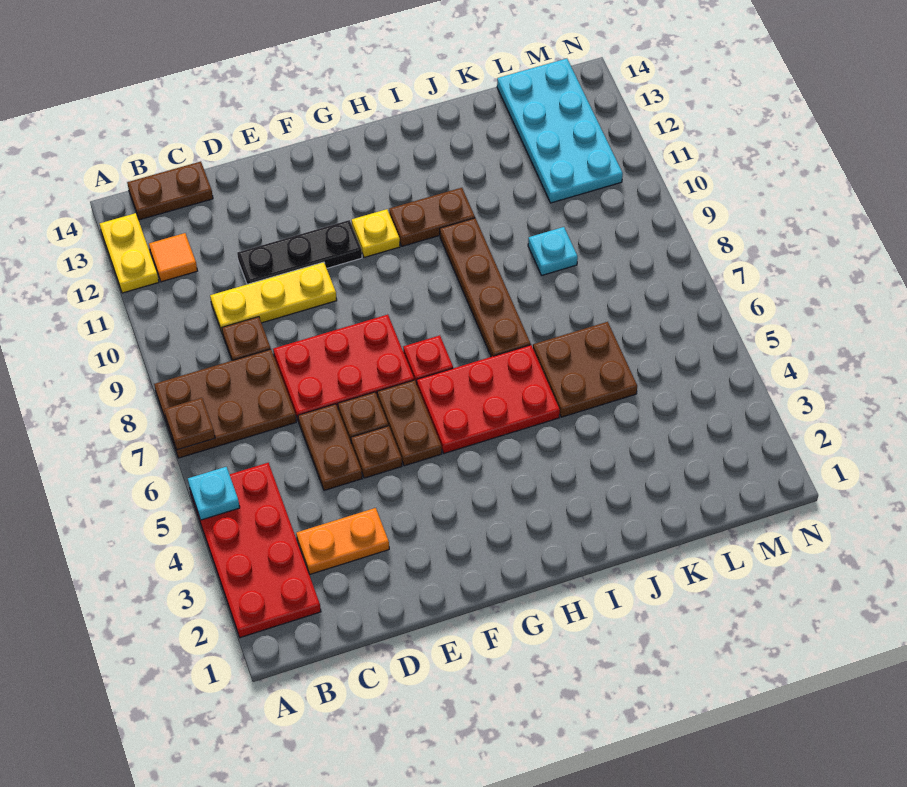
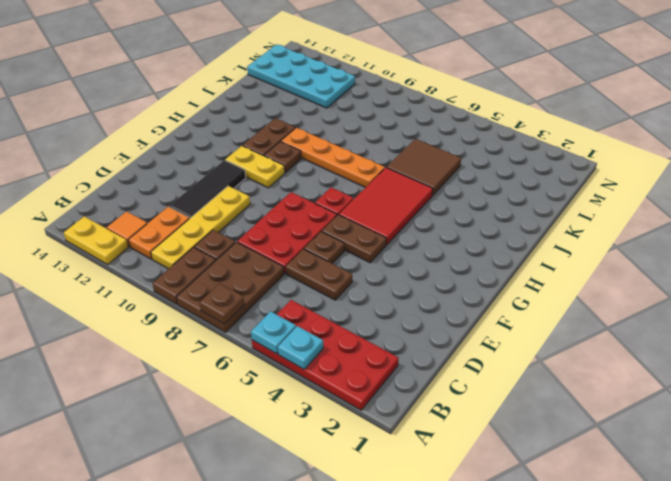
brown 1x2 plate [127,162,213,220] -> brown 1x2 plate moved to [153,247,216,304]
orange 1x2 plate [296,508,389,574] -> orange 1x2 plate moved to [129,207,189,259]
yellow 1x3 plate [210,262,337,334] -> yellow 1x4 plate [151,186,250,269]
black 1x3 plate [237,220,362,284] -> black 1x3 tile [169,160,246,219]
brown 1x1 plate [351,426,402,478] -> brown 1x1 plate moved to [264,142,301,173]
red 2x3 plate [417,345,560,453] -> red 2x3 tile [339,167,433,245]
yellow 1x1 plate [352,209,400,257] -> yellow 1x2 plate [225,146,285,188]
brown 1x4 plate [440,218,531,357] -> orange 1x4 plate [281,128,385,188]
brown 2x2 plate [533,322,637,417] -> brown 2x2 tile [387,139,461,196]
cyan 1x1 plate [528,227,578,275] -> cyan 1x1 plate moved to [278,326,323,369]

